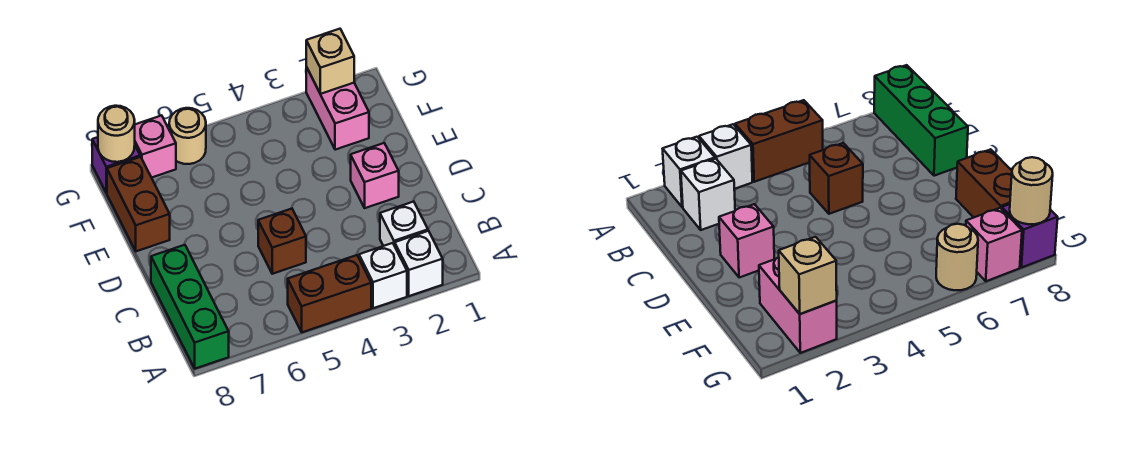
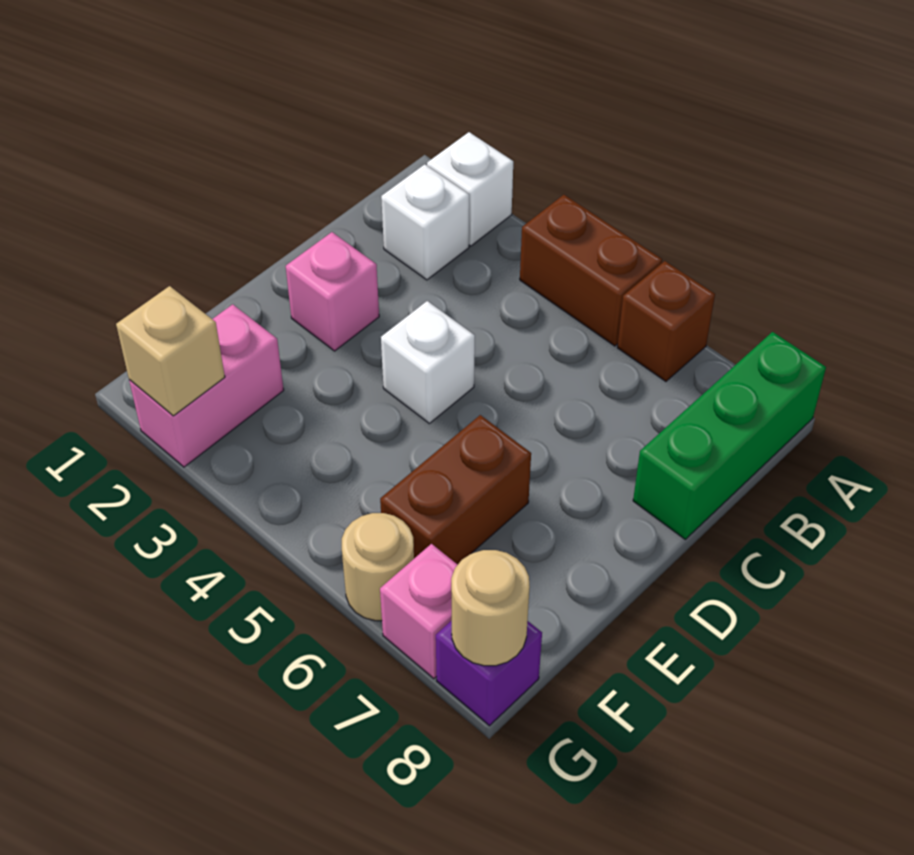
white 1x1 brick [359,243,407,308] -> white 1x1 brick moved to [381,301,475,423]
brown 1x1 brick [258,209,306,274] -> brown 1x1 brick moved to [617,261,715,381]
brown 1x2 brick [107,157,170,251] -> brown 1x2 brick moved to [380,415,531,565]

